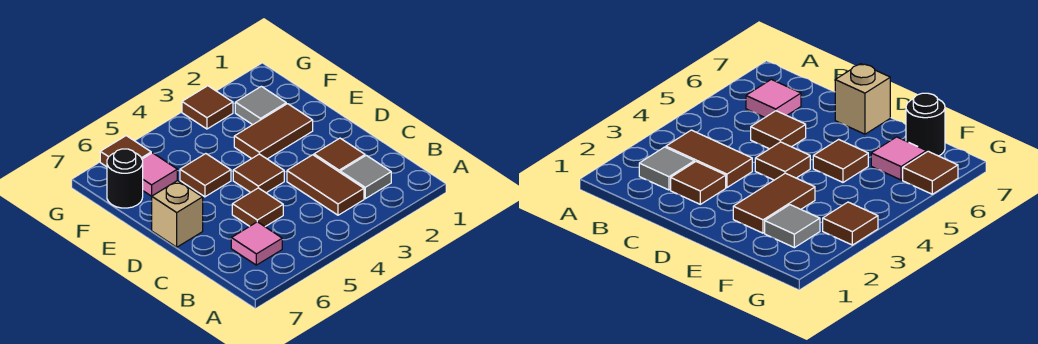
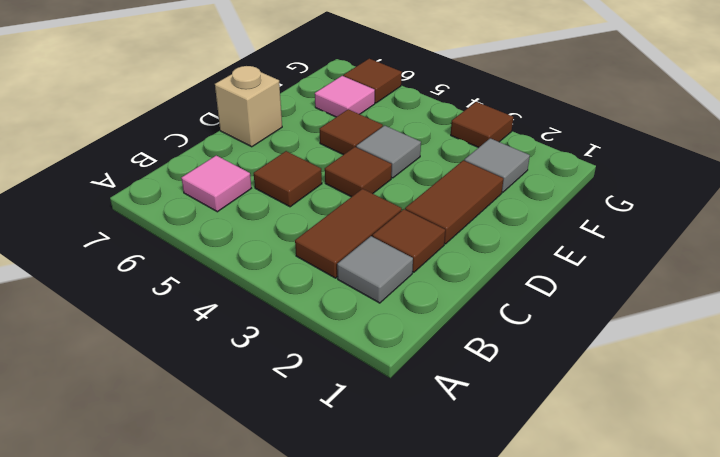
brown 1x2 tile [234,104,313,159] -> brown 1x2 tile turned to [405,160,503,244]
none -> grey 1x1 tile [356,126,421,178]
black 1x1 round brick [107,149,143,208] -> none

